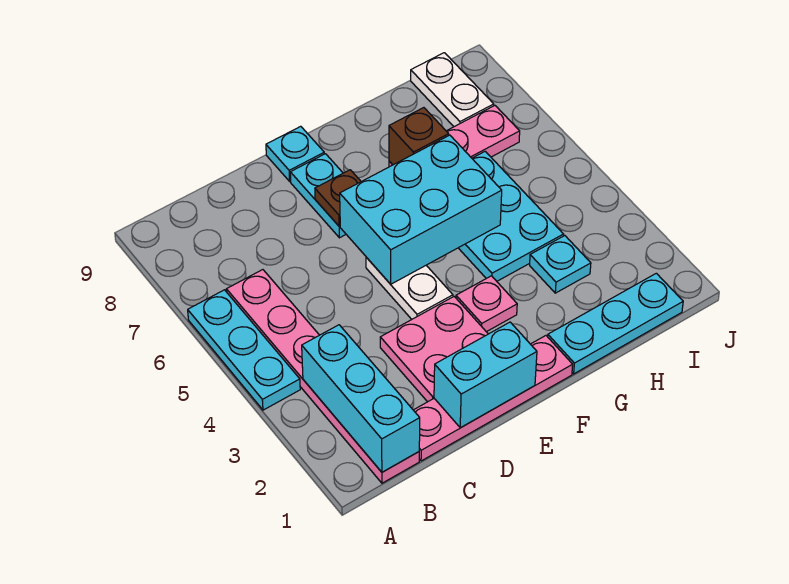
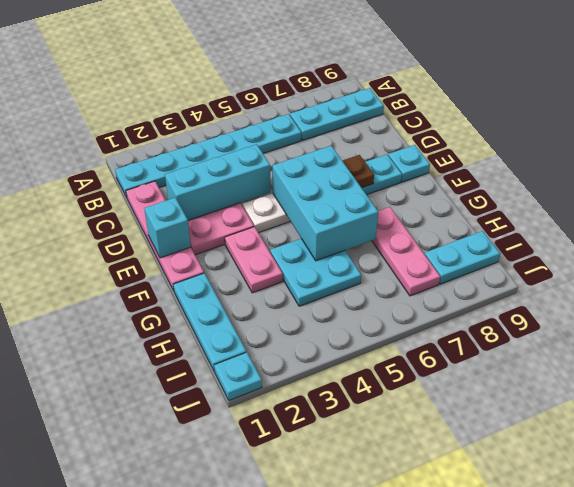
cyan 1x3 plate [188,290,300,410] -> cyan 1x3 plate moved to [290,88,384,140]
pink 1x6 plate [226,270,419,483] -> cyan 1x6 plate [115,114,301,197]
cyan 1x3 brick [302,325,420,472] -> cyan 1x3 brick moved to [165,144,271,220]
cyan 1x2 brick [434,322,537,428] -> cyan 1x1 brick [144,198,191,258]
pink 1x1 plate [456,276,517,332] -> pink 1x2 plate [225,227,283,293]
cyan 2x3 plate [459,151,564,281] -> cyan 2x2 plate [270,239,361,306]
brown 1x1 brick [389,108,449,165] -> none
cyan 1x1 plate [530,236,591,293] -> cyan 1x1 plate moved to [214,352,262,401]
white 1x2 plate [411,53,494,127] -> cyan 1x2 plate [425,231,500,284]

